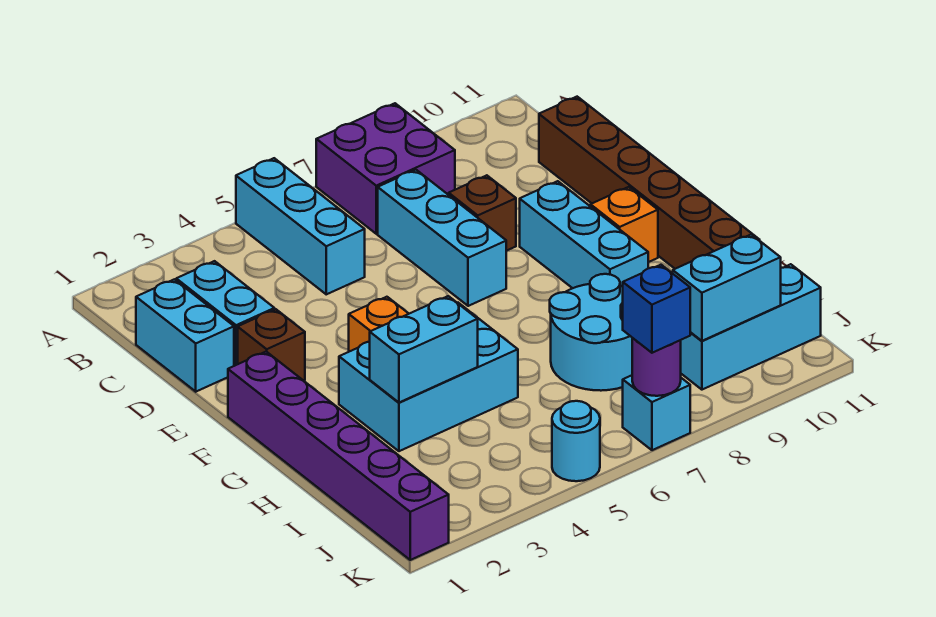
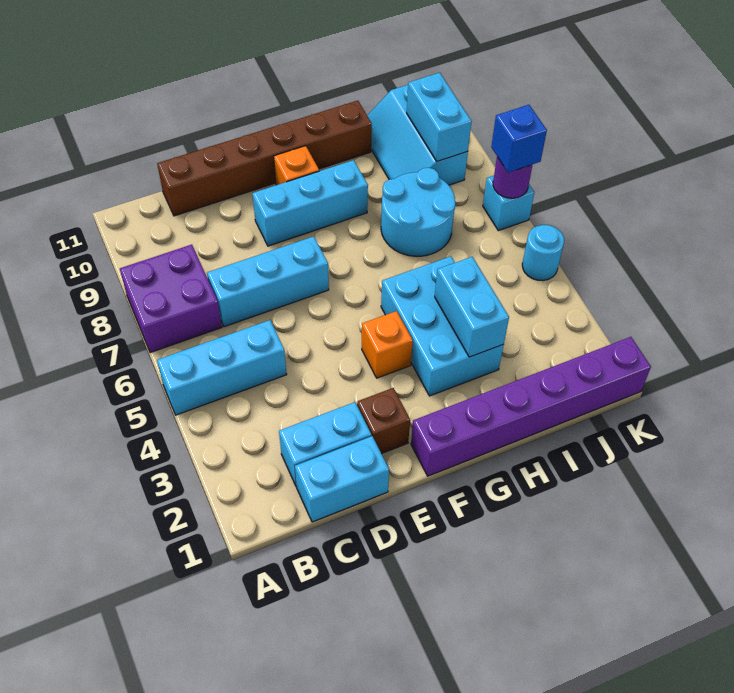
brown 1x1 brick [449,175,516,251] -> none

